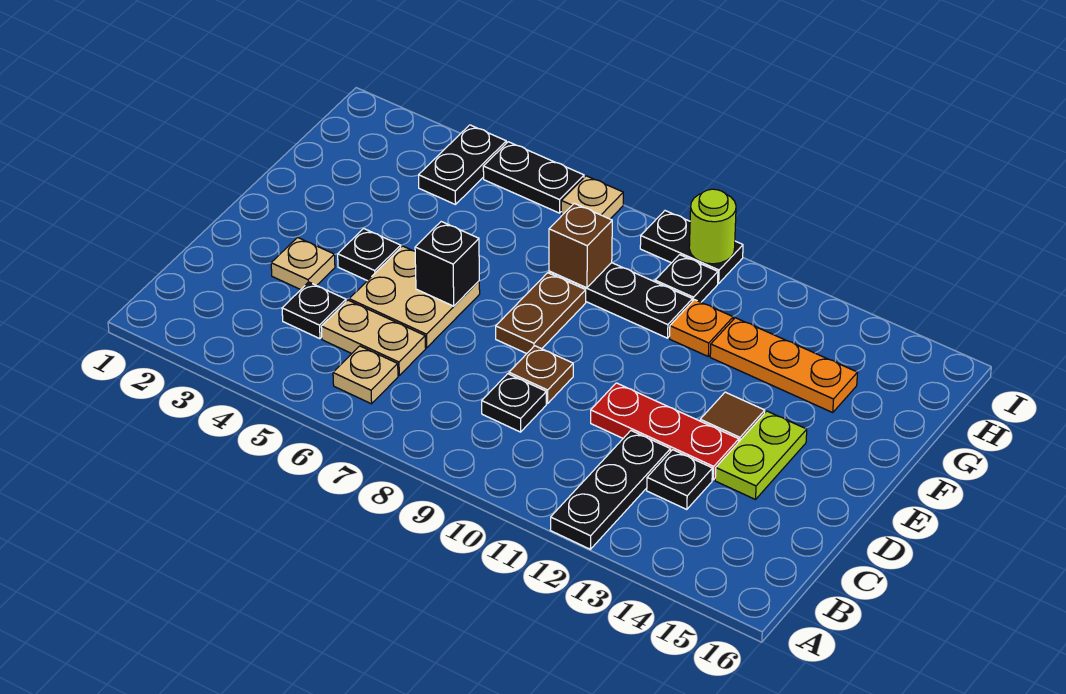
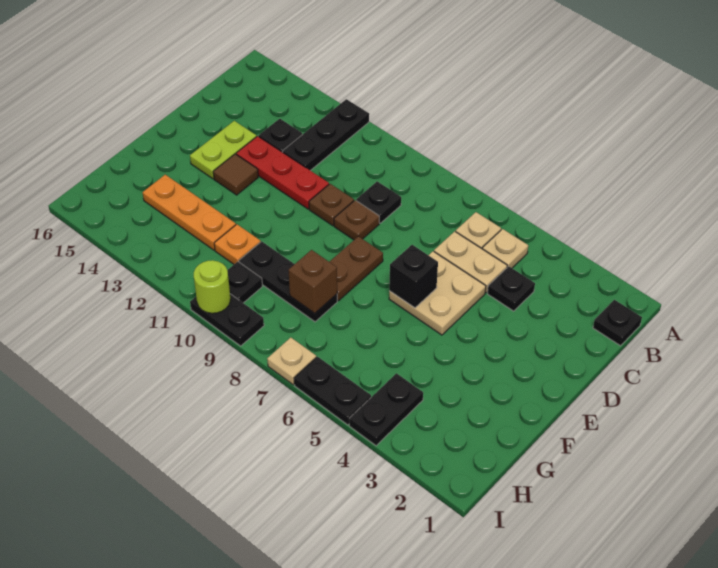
tan 1x1 plate [271,237,335,290] -> tan 1x1 plate moved to [482,229,528,268]
none -> brown 1x1 plate [309,184,354,226]
black 1x1 plate [338,228,401,281] -> black 1x1 plate moved to [593,300,642,346]

